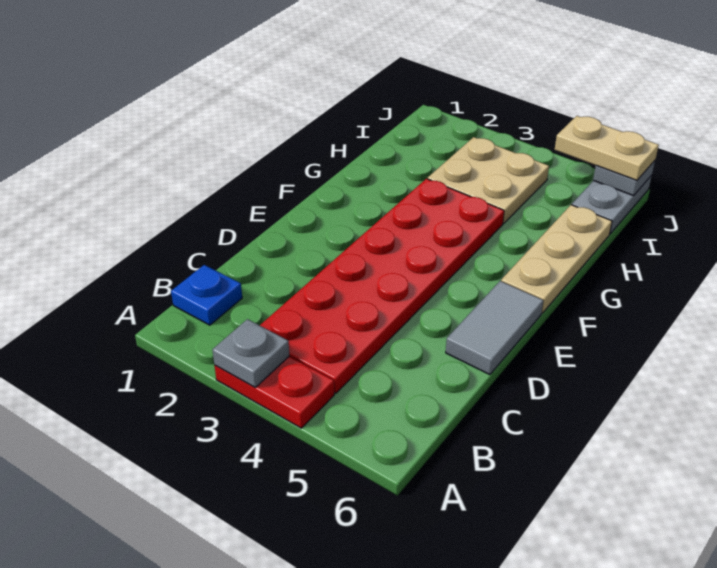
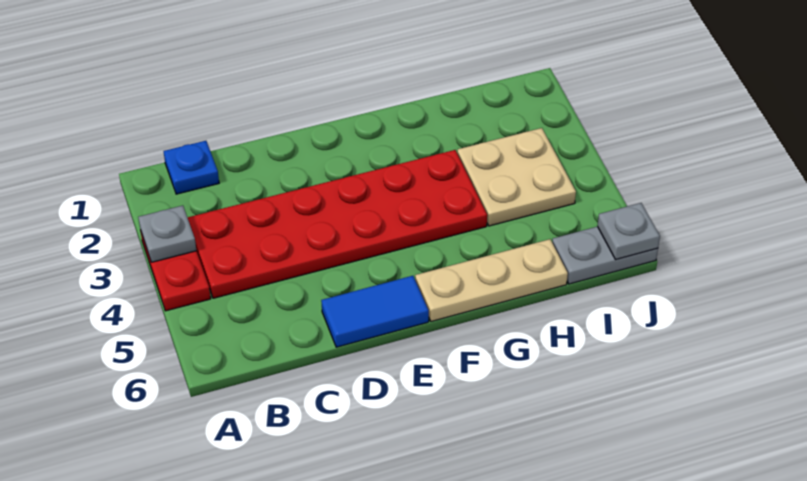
grey 1x2 tile [446,281,543,375] -> blue 1x2 tile [321,276,429,347]
tan 1x2 plate [555,116,659,180] -> none

